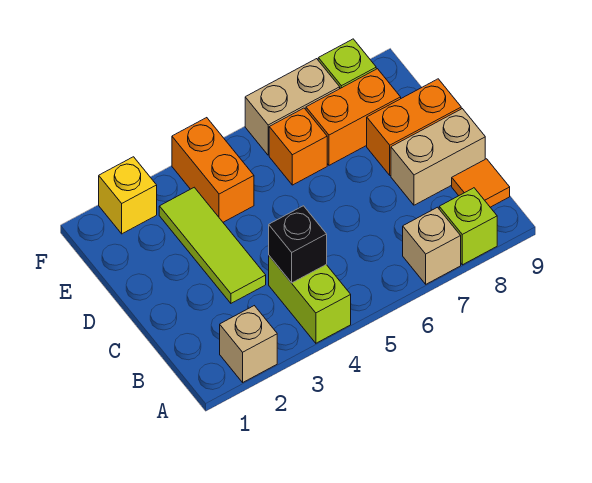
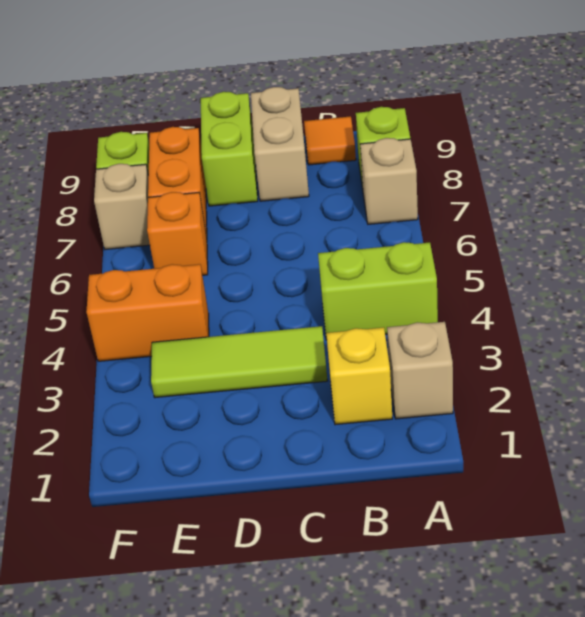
black 1x1 brick [269,206,327,283] -> none
orange 1x2 brick [367,79,461,175] -> lime 1x2 brick [201,92,258,206]
yellow 1x1 brick [99,157,157,234] -> yellow 1x1 brick moved to [326,327,392,425]
tan 1x2 brick [245,59,340,155] -> tan 1x1 brick [94,164,150,249]

